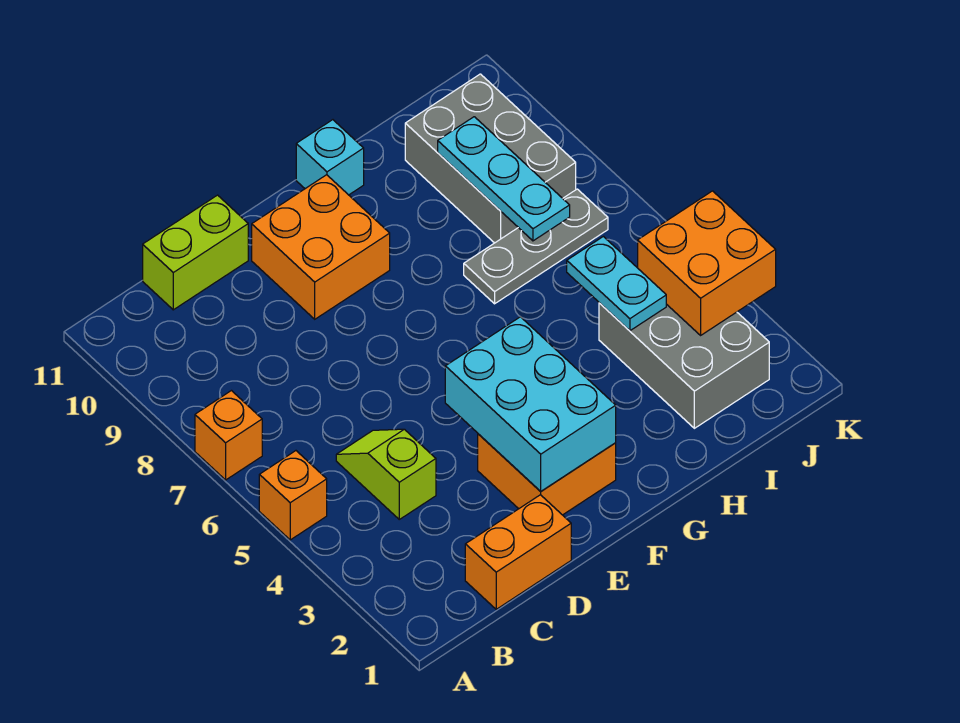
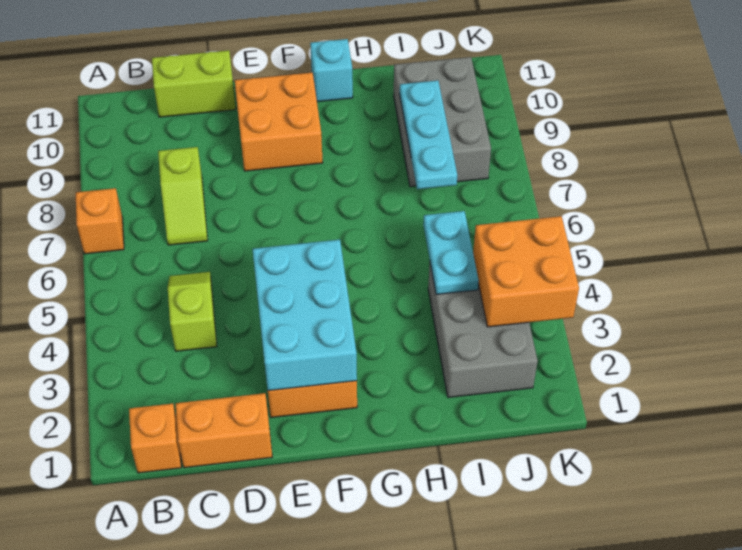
orange 1x1 brick [259,451,327,540] -> orange 1x1 brick moved to [129,404,181,473]
none -> lime 1x2 slope [158,147,208,245]
grey 1x3 plate [464,189,608,304] -> none

